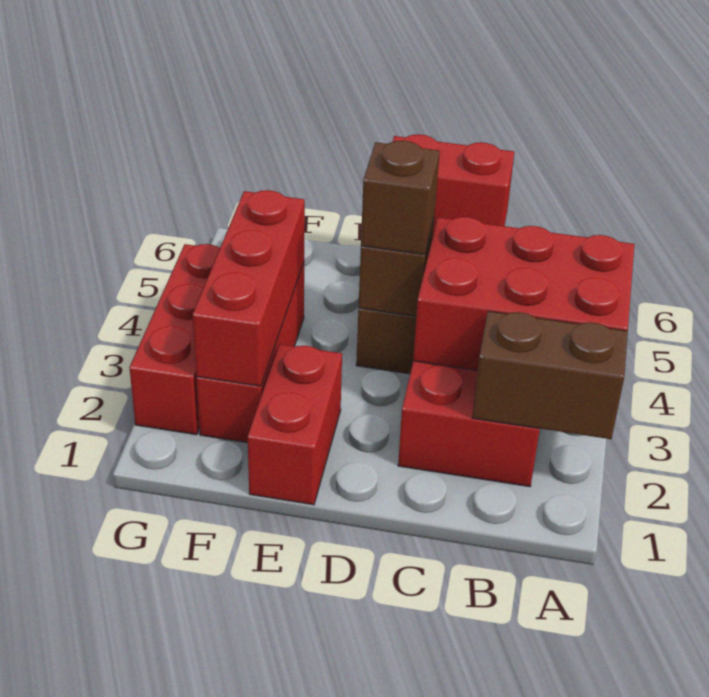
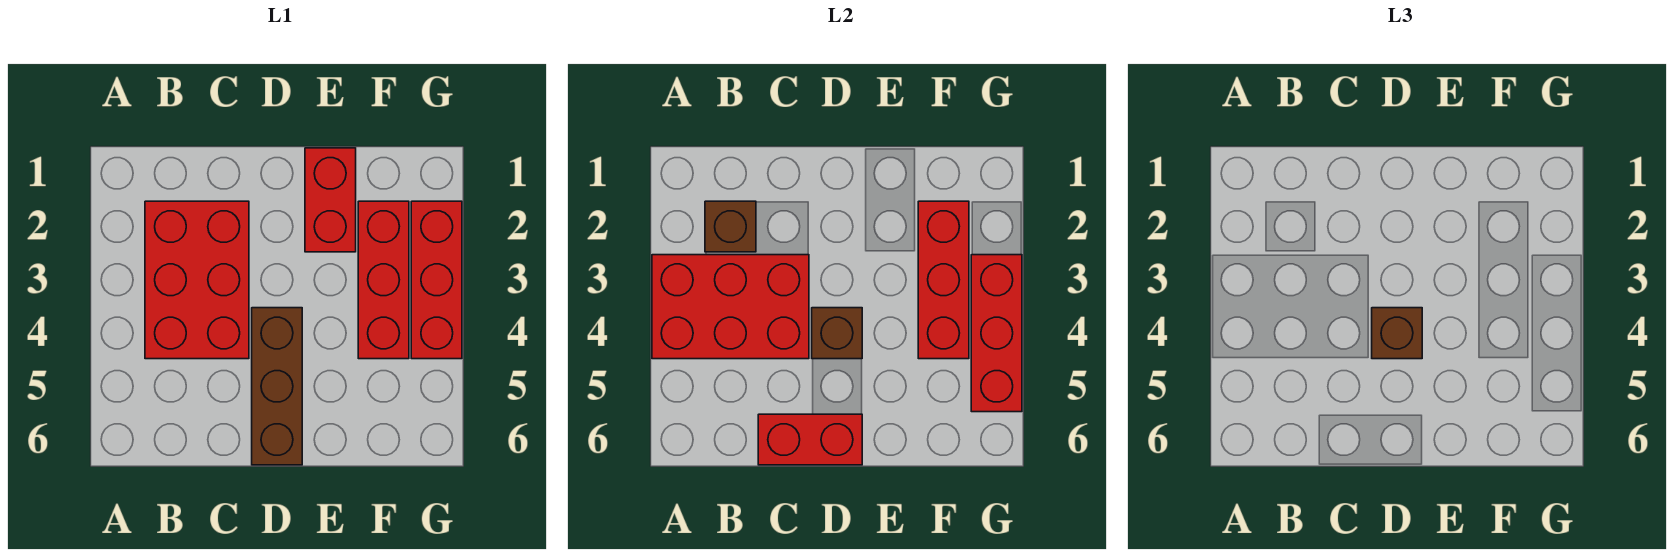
brown 1x2 brick [472,311,628,439] -> brown 1x1 brick [705,201,756,252]
none -> red 1x3 brick [971,255,1022,412]

